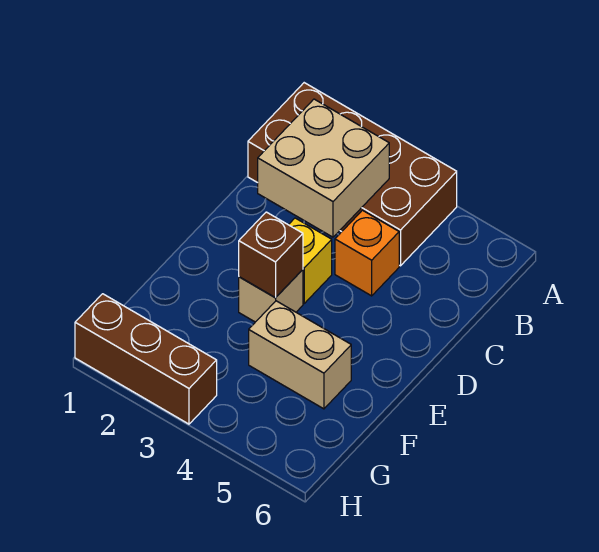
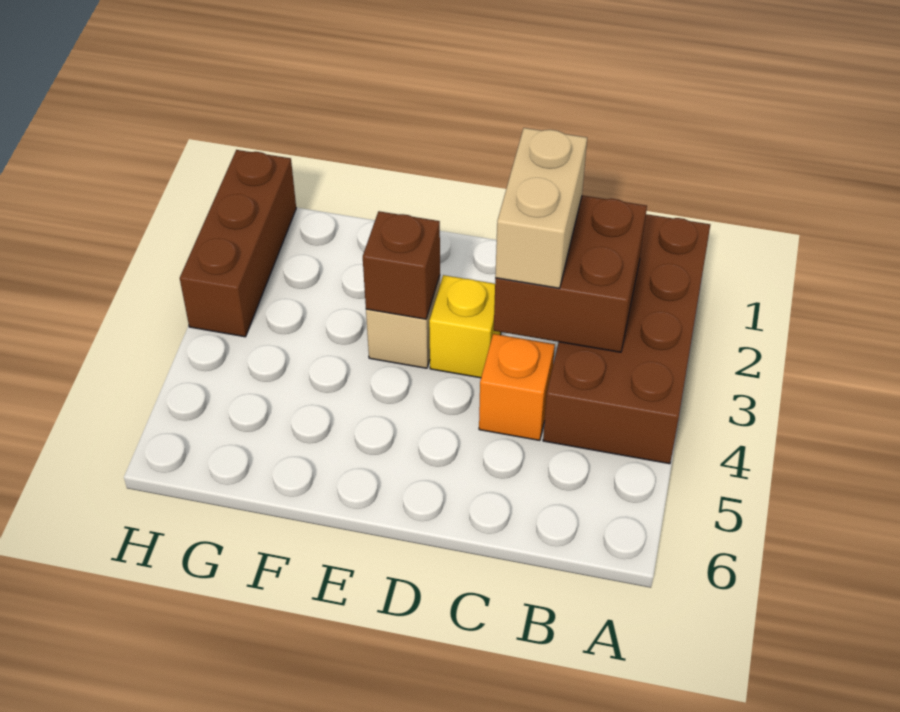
tan 2x2 brick [258,99,389,237] -> brown 2x2 brick [494,195,647,352]
tan 1x2 brick [249,301,351,409] -> tan 1x2 brick moved to [495,128,587,288]

